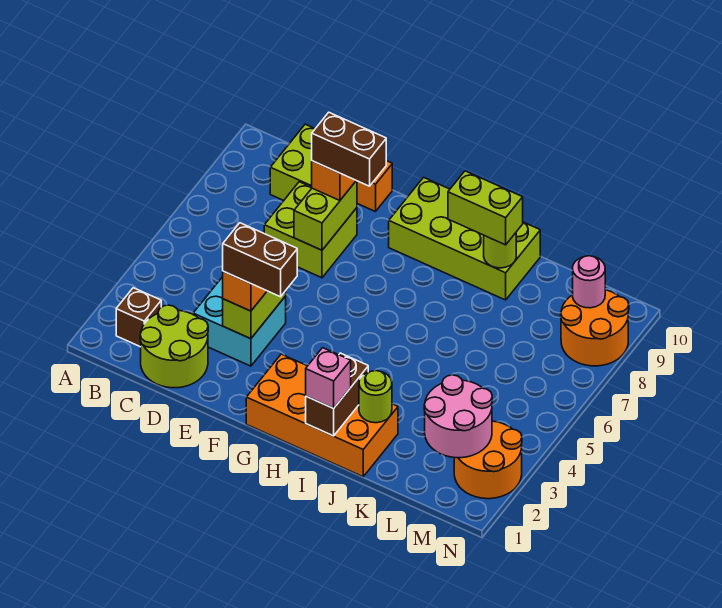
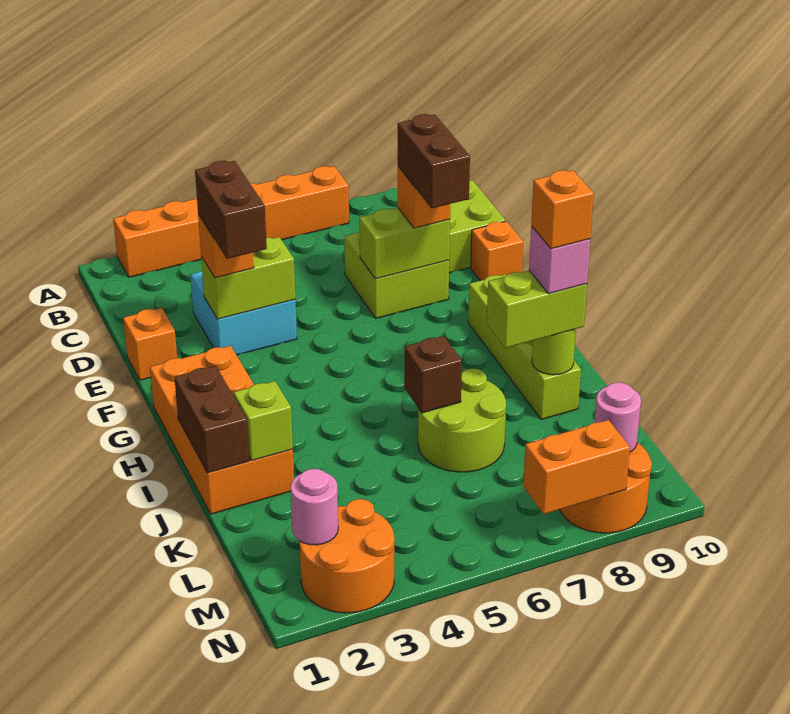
none -> orange 1x6 brick [113,166,349,277]
brown 1x1 brick [116,288,161,347] -> brown 1x1 brick moved to [404,336,462,413]
lime 2x2 round brick [140,305,208,388] -> lime 2x2 round brick moved to [418,369,506,472]
none -> orange 1x1 brick [123,308,177,380]
lime 2x4 brick [389,177,540,300] -> lime 1x4 brick [468,274,581,420]
brown 1x2 brick [306,353,368,436] -> brown 1x2 brick turned to [175,366,249,473]
pink 1x1 brick [306,348,351,408] -> pink 1x1 brick moved to [529,226,590,294]
lime 1x2 brick [448,171,523,245] -> lime 1x2 brick turned to [487,271,587,348]
lime 1x1 round brick [359,371,392,423] -> lime 1x1 brick [234,381,293,460]
none -> orange 1x1 brick [531,170,594,249]
pink 2x2 round brick [424,375,492,458] -> pink 1x1 round brick [291,469,338,545]
none -> orange 1x2 brick [523,420,630,514]

